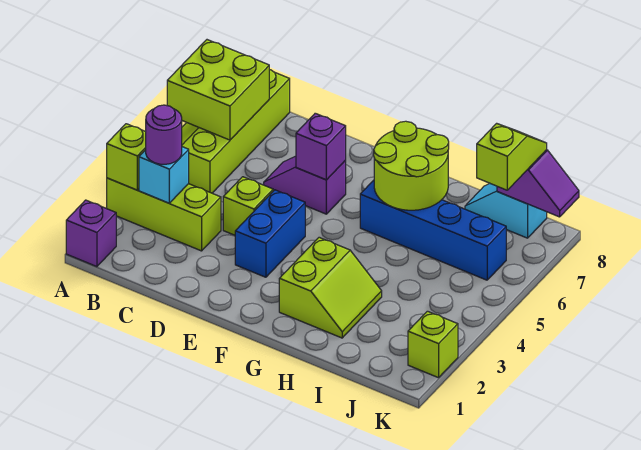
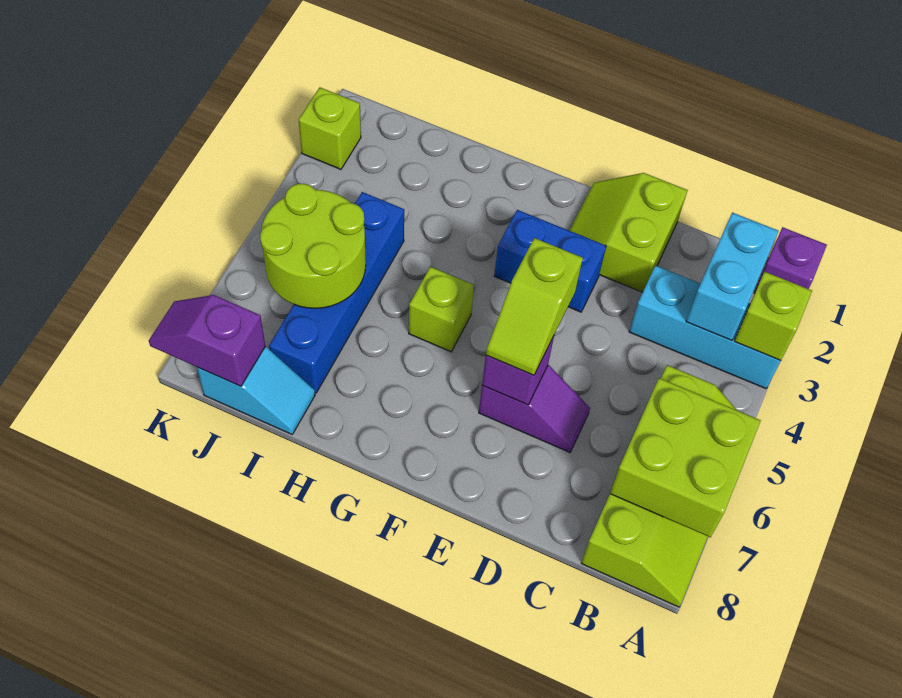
lime 1x3 brick [107,178,221,251] -> cyan 1x3 brick [629,266,781,389]
cyan 1x1 brick [139,147,189,203] -> cyan 1x2 brick [686,213,778,341]
purple 1x1 round brick [146,105,182,164] -> none
lime 1x1 brick [223,177,273,235] -> lime 1x1 brick moved to [409,267,474,352]
blue 1x2 brick [235,190,305,277] -> blue 1x2 brick turned to [494,210,606,312]
lime 2x2 slope [279,237,382,338] -> lime 2x2 slope moved to [569,173,688,292]
blue 1x4 brick [360,180,506,280] -> blue 1x4 brick turned to [269,192,404,393]
lime 2x2 round brick [374,121,449,210] -> lime 2x2 round brick moved to [260,184,366,308]
lime 1x2 slope [477,123,547,190] -> lime 1x2 slope moved to [486,238,583,375]

